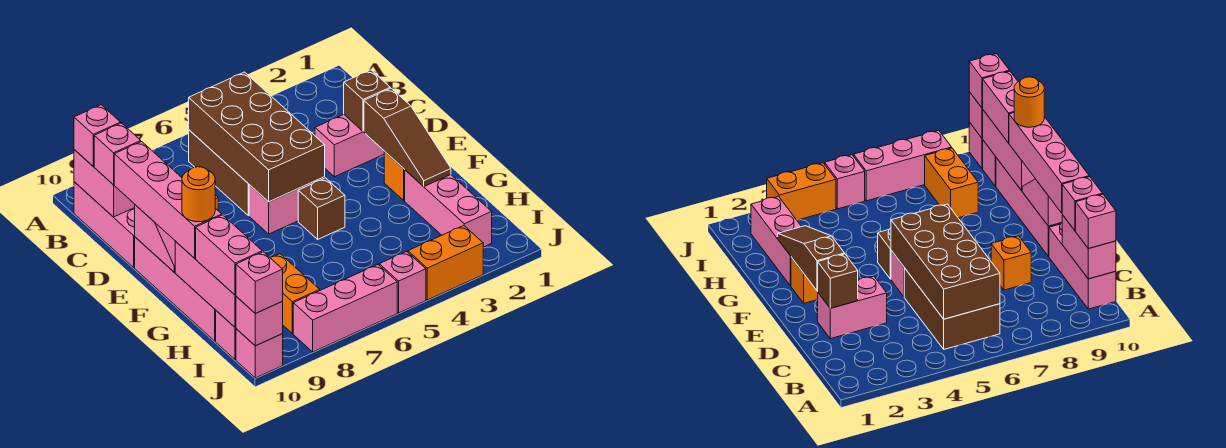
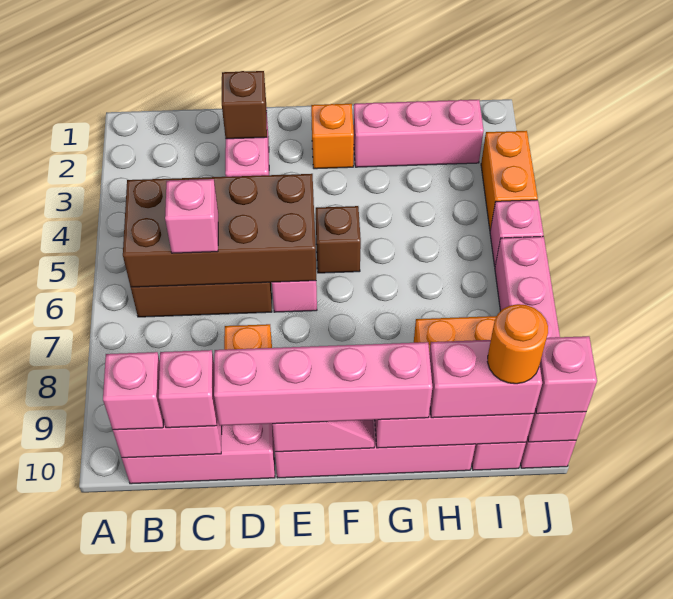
none -> pink 1x1 brick [165,179,218,253]
brown 1x3 slope [364,88,451,186] -> none
orange 1x1 round brick [182,167,215,222] -> orange 1x1 round brick moved to [487,304,548,384]

